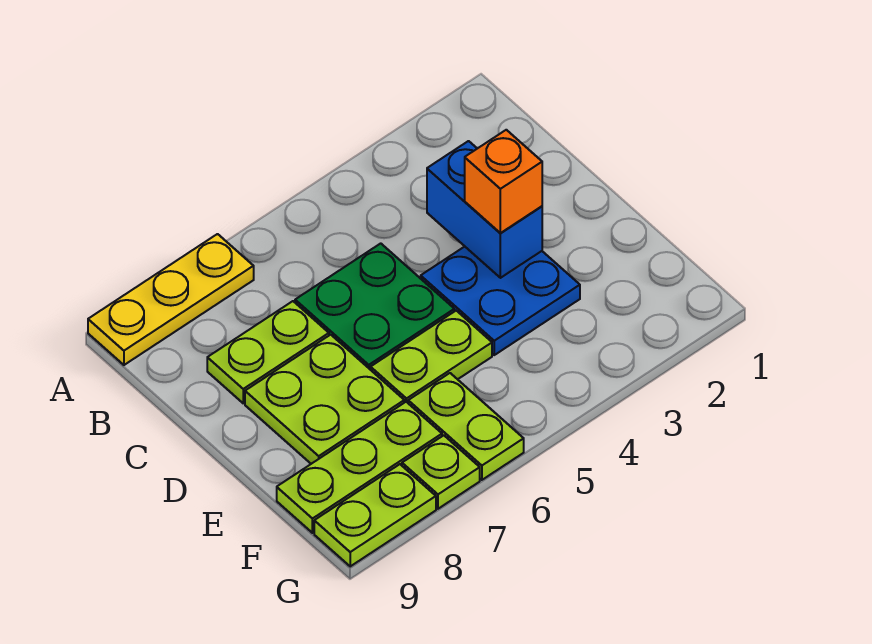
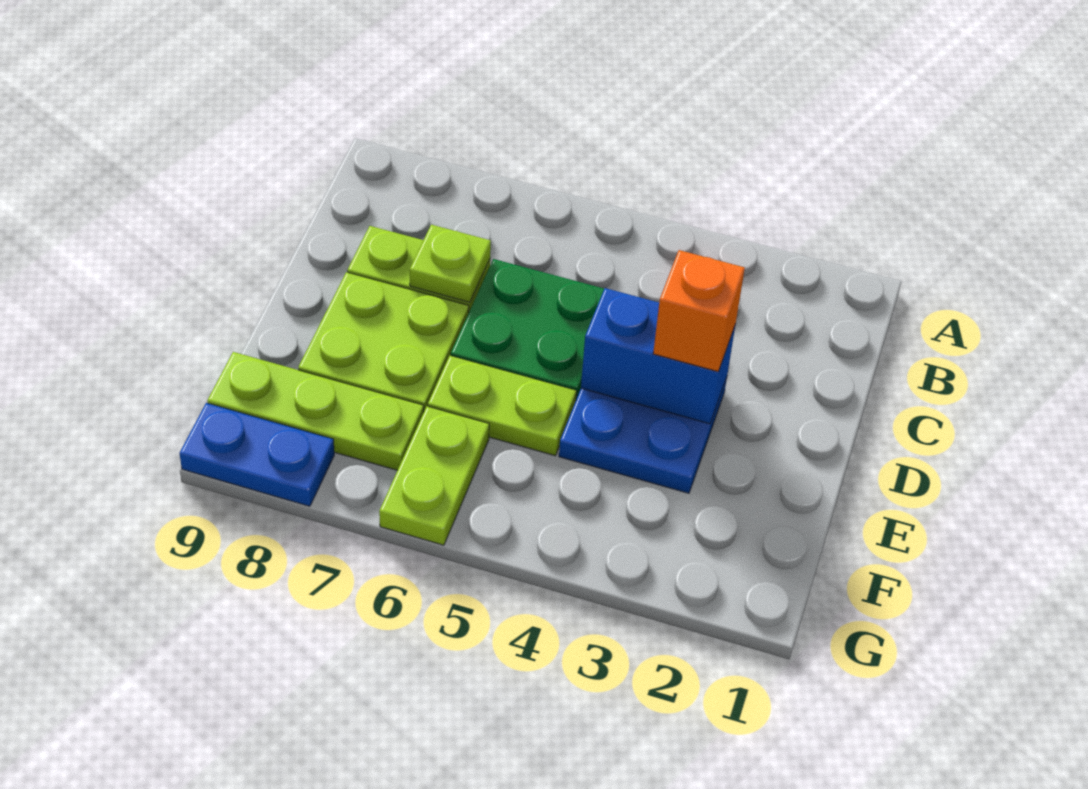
yellow 1x3 plate [88,234,254,365] -> none
blue 1x2 brick [427,141,542,278] -> blue 1x2 brick turned to [581,288,736,424]
lime 1x1 plate [402,435,480,509] -> lime 1x1 plate moved to [410,225,491,302]
lime 1x2 plate [314,464,436,566] -> blue 1x2 plate [179,403,334,506]

